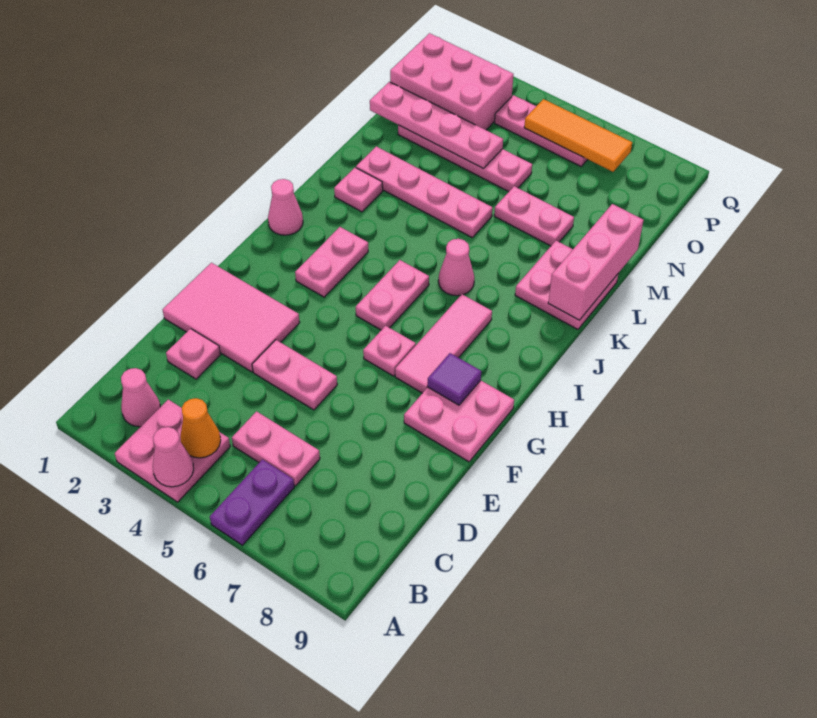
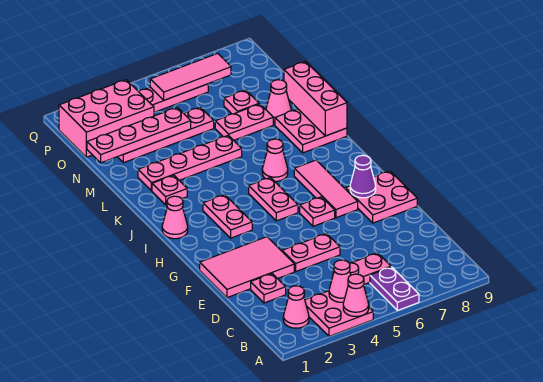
orange 1x1 cone [180,398,221,458] -> pink 1x1 cone [329,260,351,302]
purple 1x1 tile [428,353,481,405] -> purple 1x1 cone [350,155,376,198]
none -> pink 1x1 cone [266,80,291,122]
none -> pink 1x1 plate [224,90,259,114]
orange 1x3 tile [524,99,632,172] -> pink 1x3 tile [150,53,231,100]

